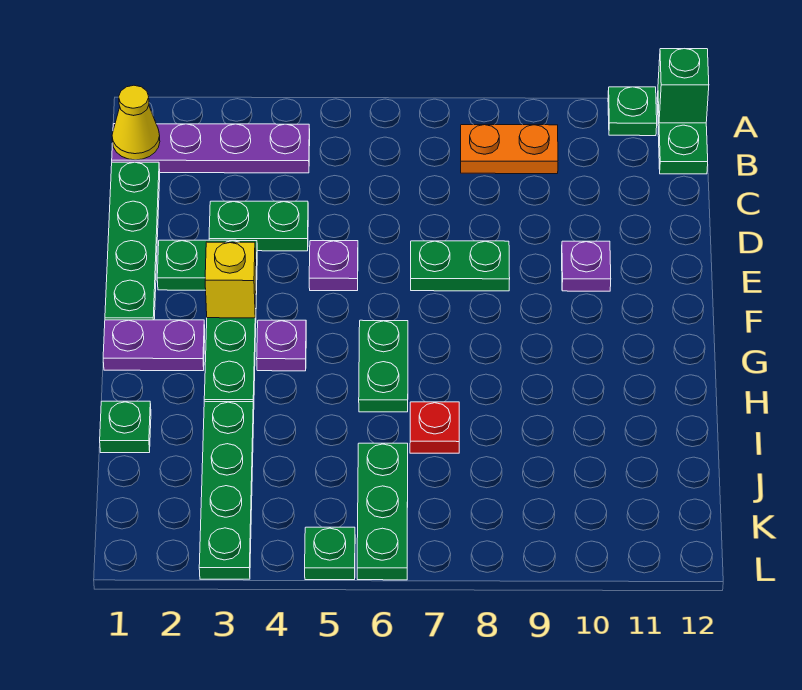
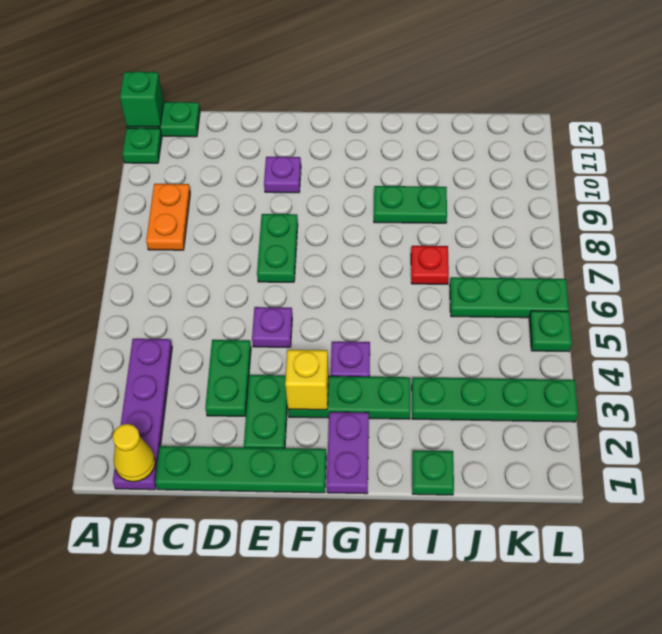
green 1x2 plate [359,320,408,412] -> green 1x2 plate moved to [374,186,447,223]

